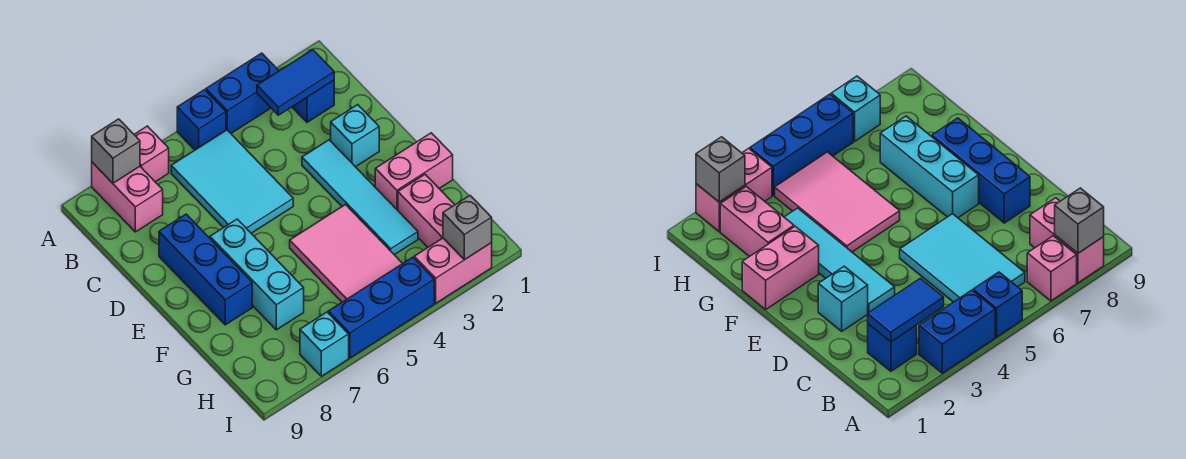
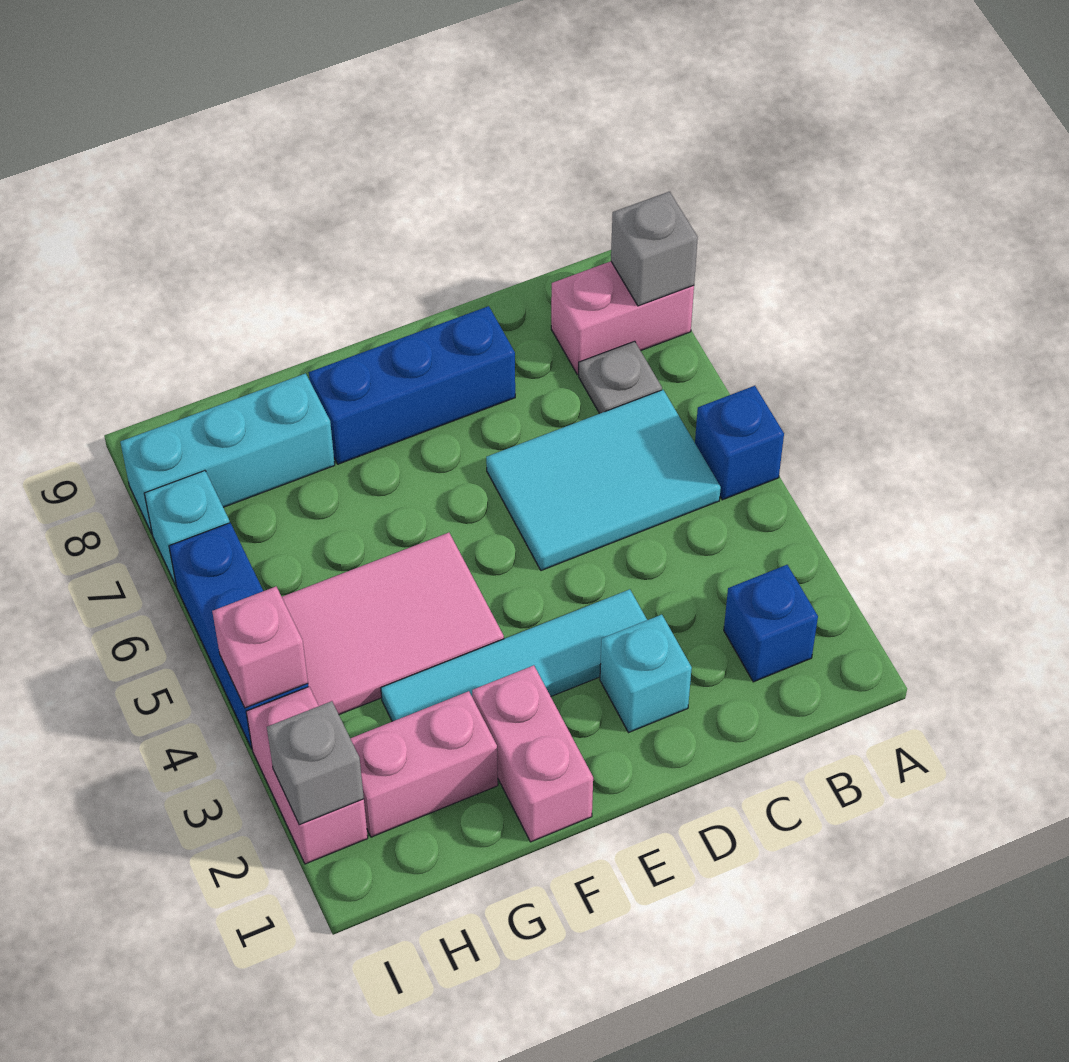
blue 1x2 brick [206,53,279,133] -> none
pink 1x1 brick [134,126,169,182] -> pink 1x1 brick moved to [212,587,308,708]
blue 1x2 tile [257,50,334,115] -> none
none -> grey 1x1 plate [579,341,662,414]
cyan 1x3 brick [210,219,304,330] -> cyan 1x3 brick moved to [121,373,335,533]

